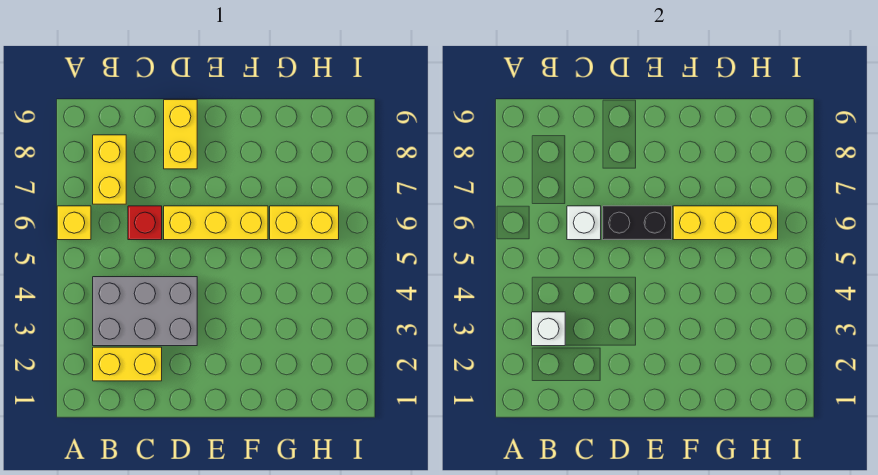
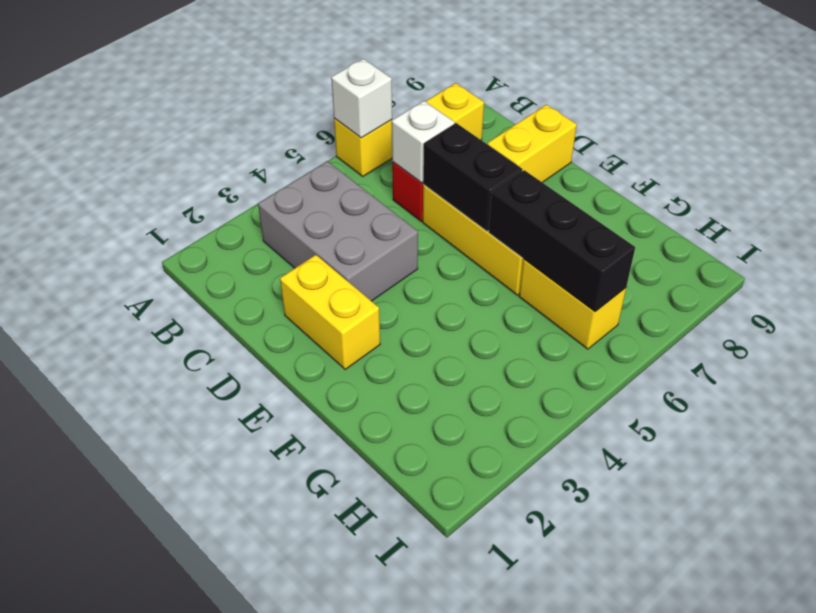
yellow 1x2 brick [93,347,162,381] -> yellow 1x2 brick moved to [280,255,380,369]
white 1x1 brick [532,312,565,346] -> white 1x1 brick moved to [331,59,392,138]
yellow 1x3 brick [673,206,778,240] -> black 1x3 brick [489,170,635,312]

